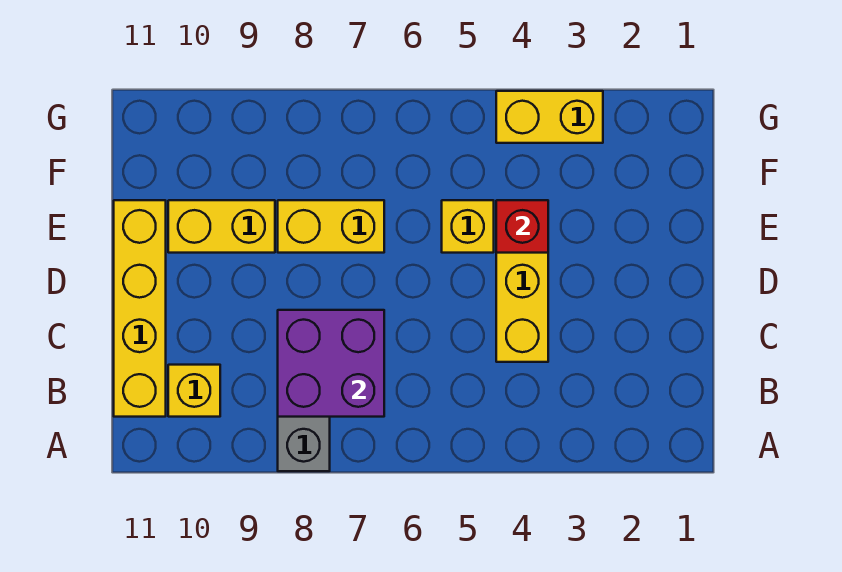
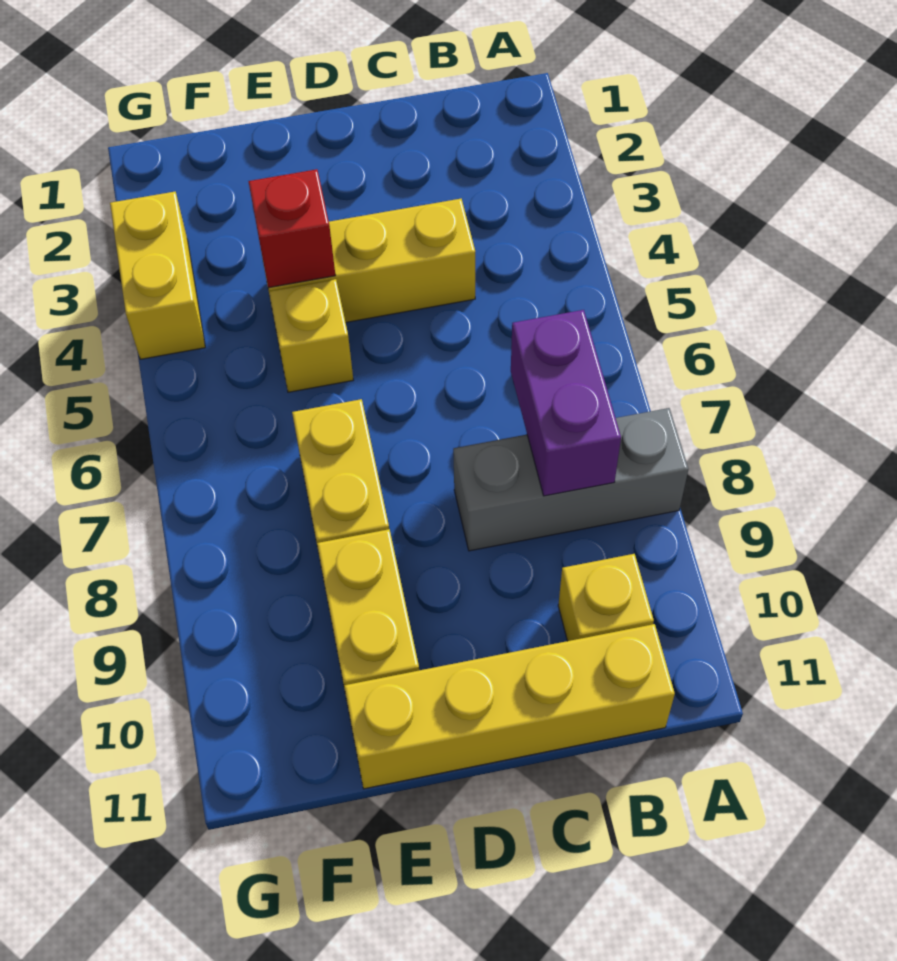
purple 2x2 brick [278,310,384,417] -> purple 1x2 brick [511,310,621,496]

